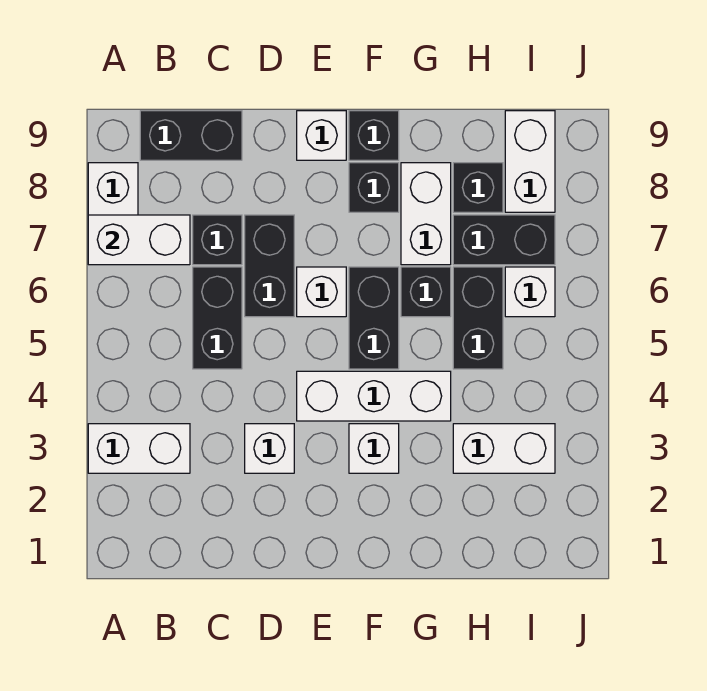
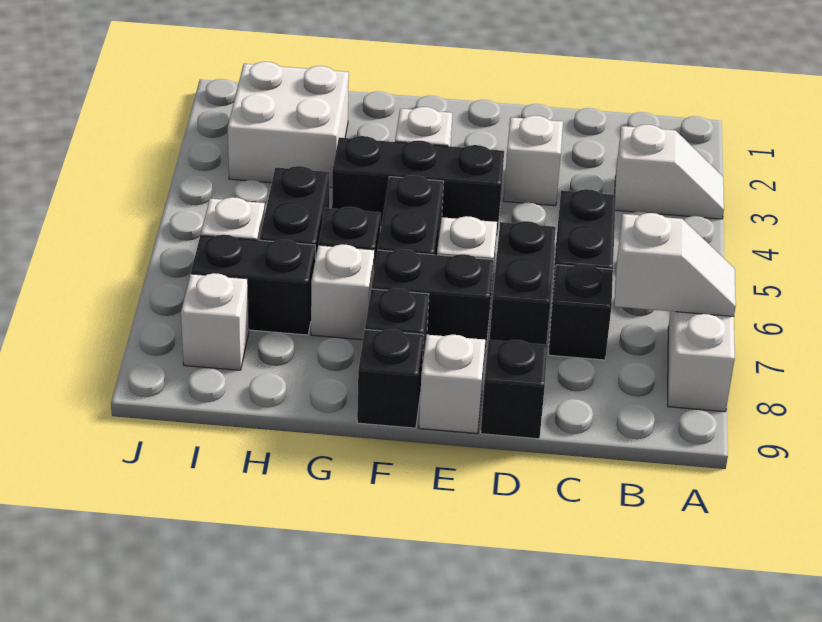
white 1x2 brick [88,424,190,473] -> white 1x2 slope [615,124,724,219]
white 1x2 brick [88,215,190,265] -> white 1x2 slope [615,213,736,316]
black 1x2 brick [140,111,242,160] -> black 1x2 brick moved to [371,249,493,350]
white 1x3 brick [297,371,451,421] -> black 1x3 brick [332,136,504,236]
white 1x2 brick [401,163,451,265] -> white 1x1 brick [311,244,375,340]
white 1x2 brick [453,424,555,473] -> white 2x2 brick [228,62,349,188]
black 1x1 brick [453,163,503,212] -> black 1x1 brick moved to [481,340,548,439]
white 1x2 brick [505,111,555,212] -> white 1x1 brick [181,273,249,370]

